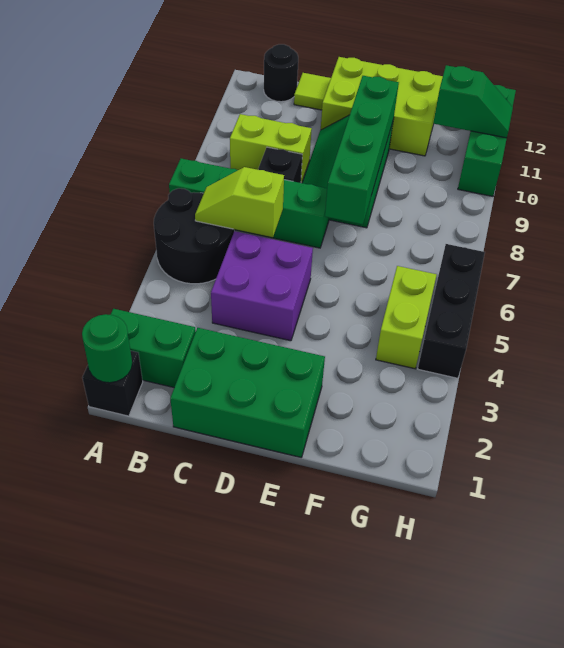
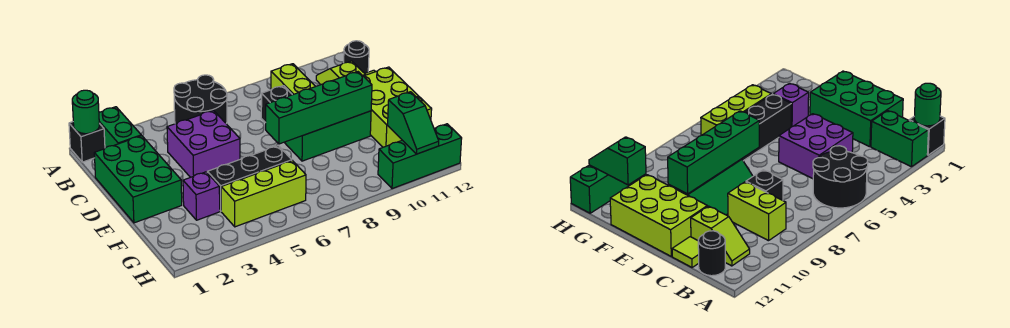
green 1x4 brick [169,158,329,248] -> none
lime 1x2 slope [195,167,284,237] -> lime 1x2 slope moved to [316,61,365,85]
none -> purple 1x1 brick [183,172,220,220]
lime 1x2 brick [376,266,436,369] -> lime 1x3 brick [221,161,306,227]
black 1x3 brick [418,244,485,378] -> black 1x3 brick moved to [207,146,292,211]

